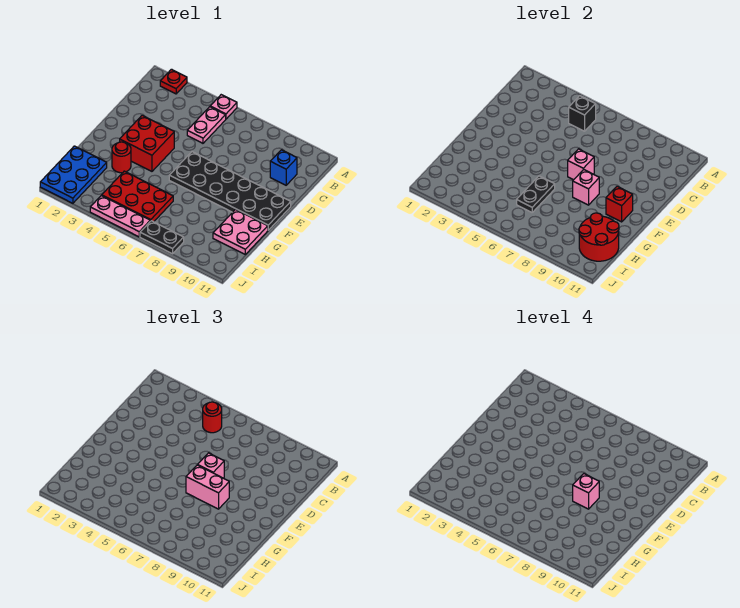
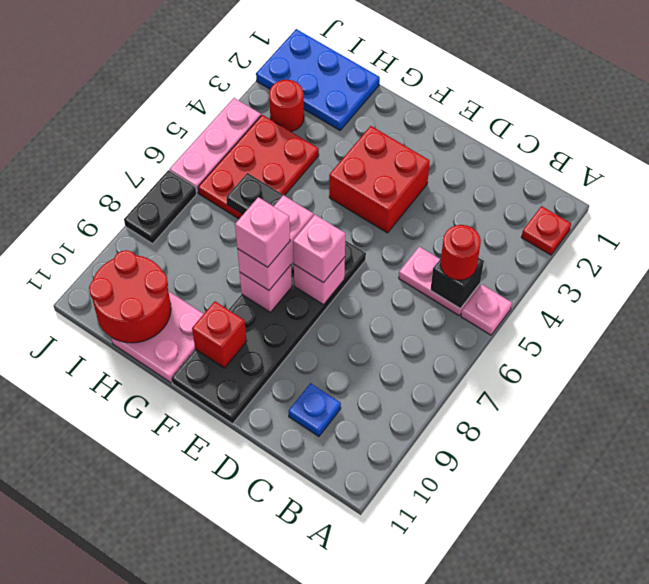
blue 1x1 brick [270,150,297,185] -> blue 1x1 plate [289,383,341,436]
red 1x1 round brick [112,142,131,173] -> red 1x1 round brick moved to [269,80,304,131]

